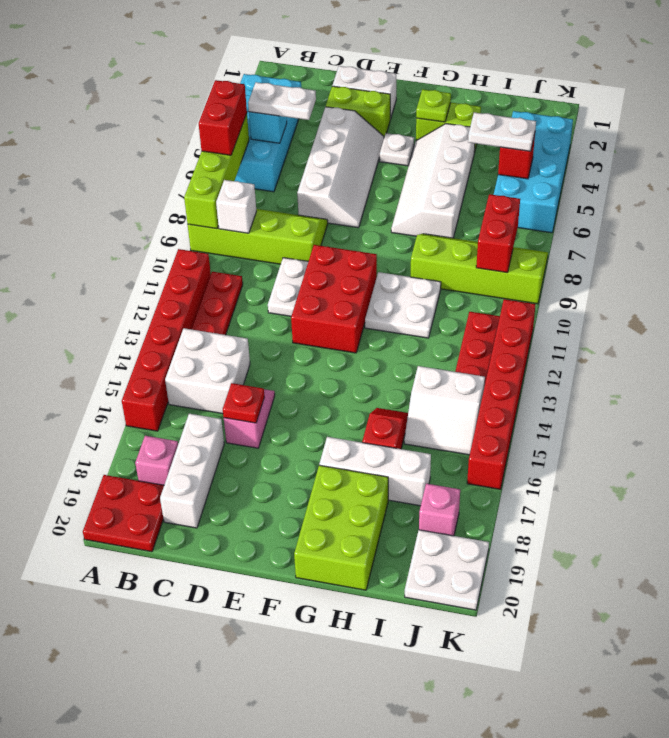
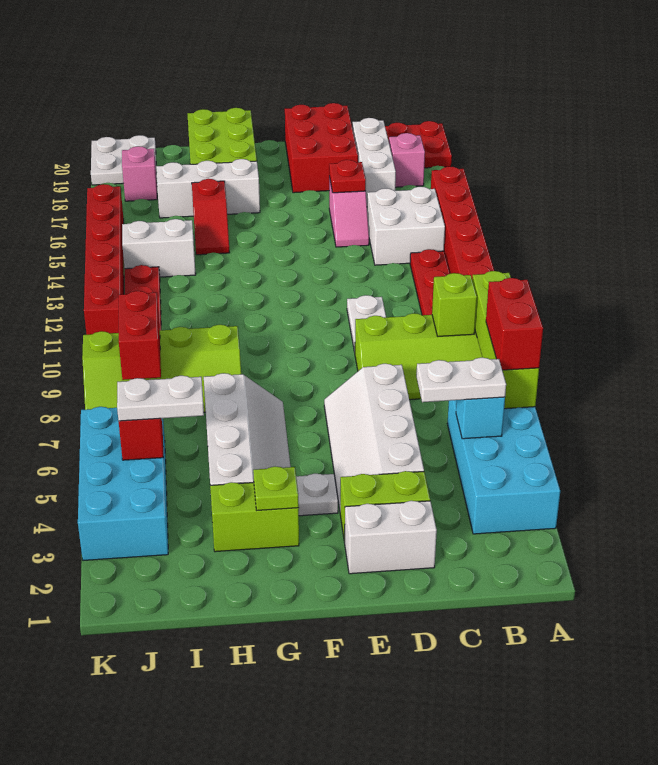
white 1x1 brick [216,180,256,233] -> lime 1x1 brick [432,273,477,336]
red 2x3 brick [291,245,377,353] -> red 2x3 brick moved to [285,103,358,193]
white 2x2 plate [365,272,441,338] -> none

